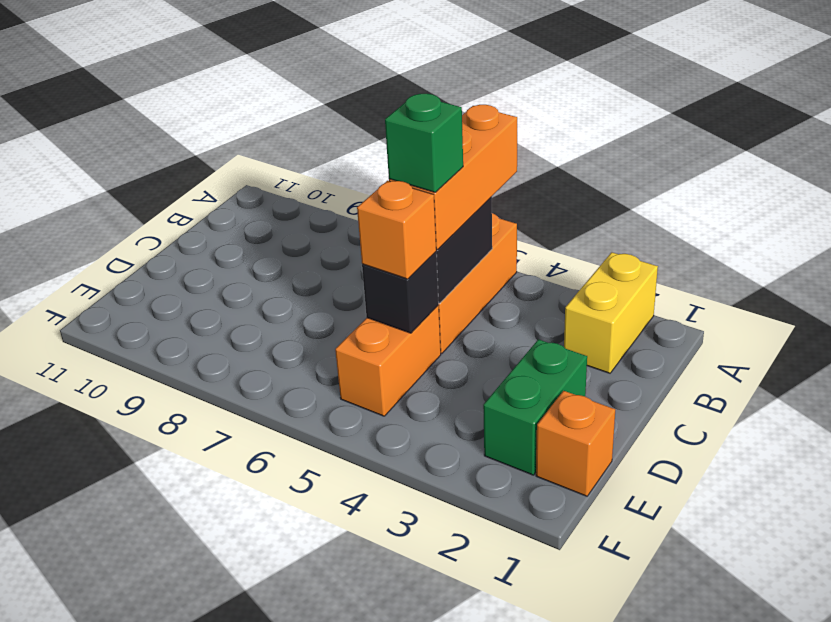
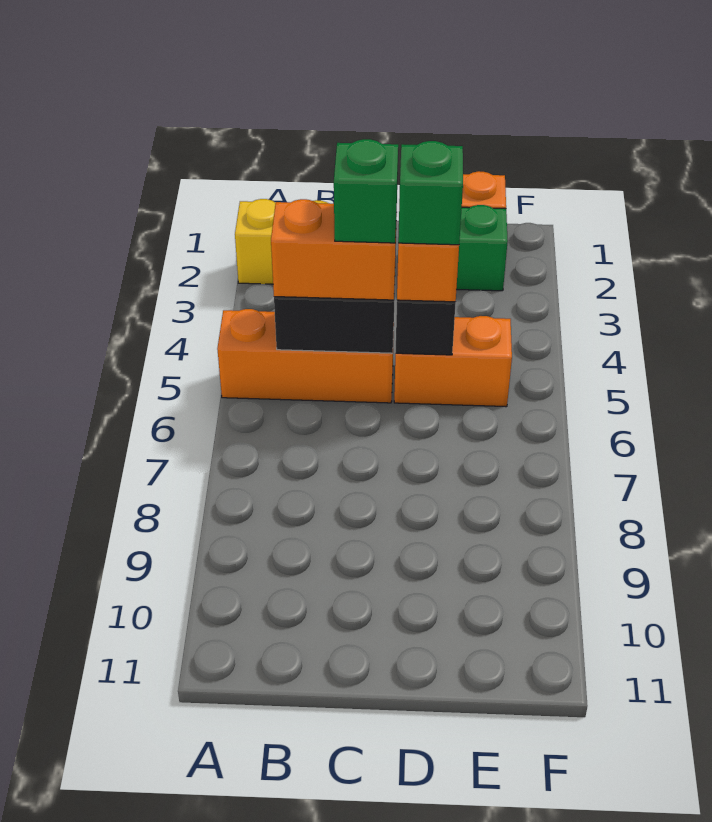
orange 1x3 brick [389,105,517,250] -> orange 1x2 brick [271,199,397,300]
none -> green 1x1 brick [398,141,463,245]

